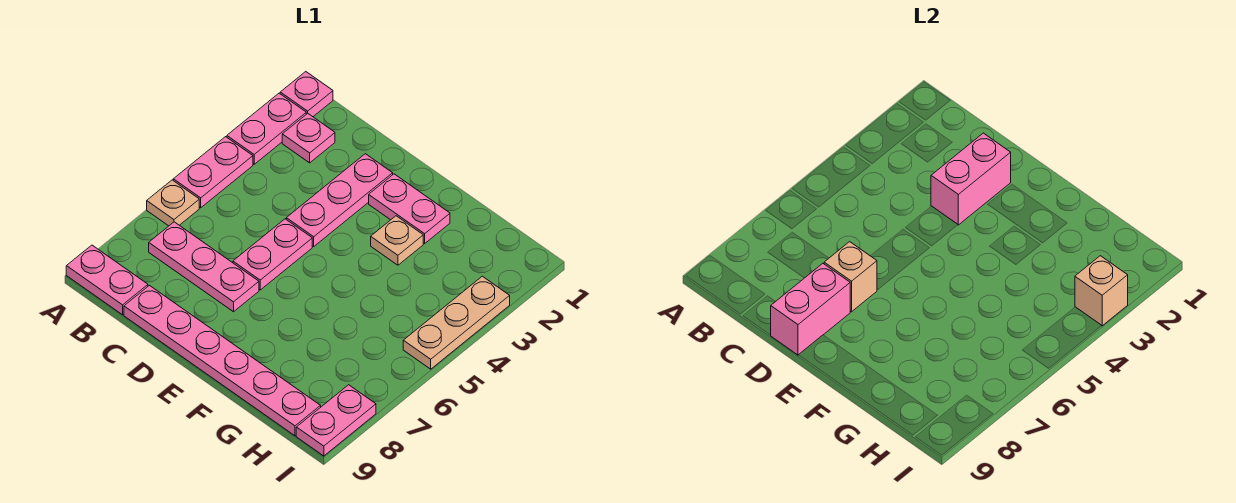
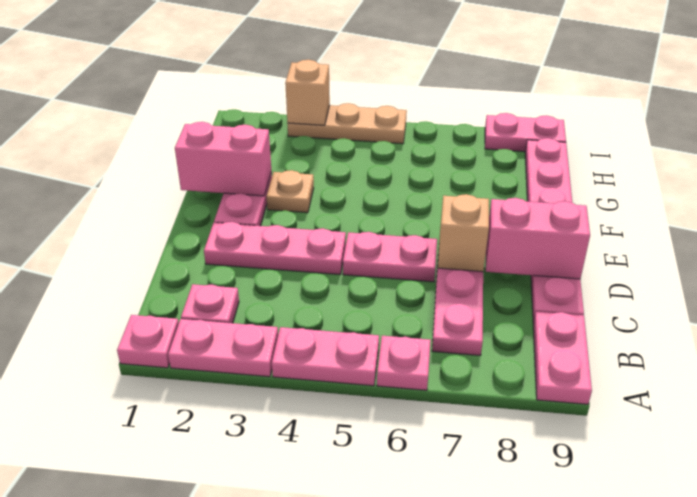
tan 1x1 plate [147,180,199,226] -> pink 1x1 plate [377,336,431,390]
pink 1x2 brick [931,133,1011,225] -> pink 1x2 brick moved to [175,122,271,196]

